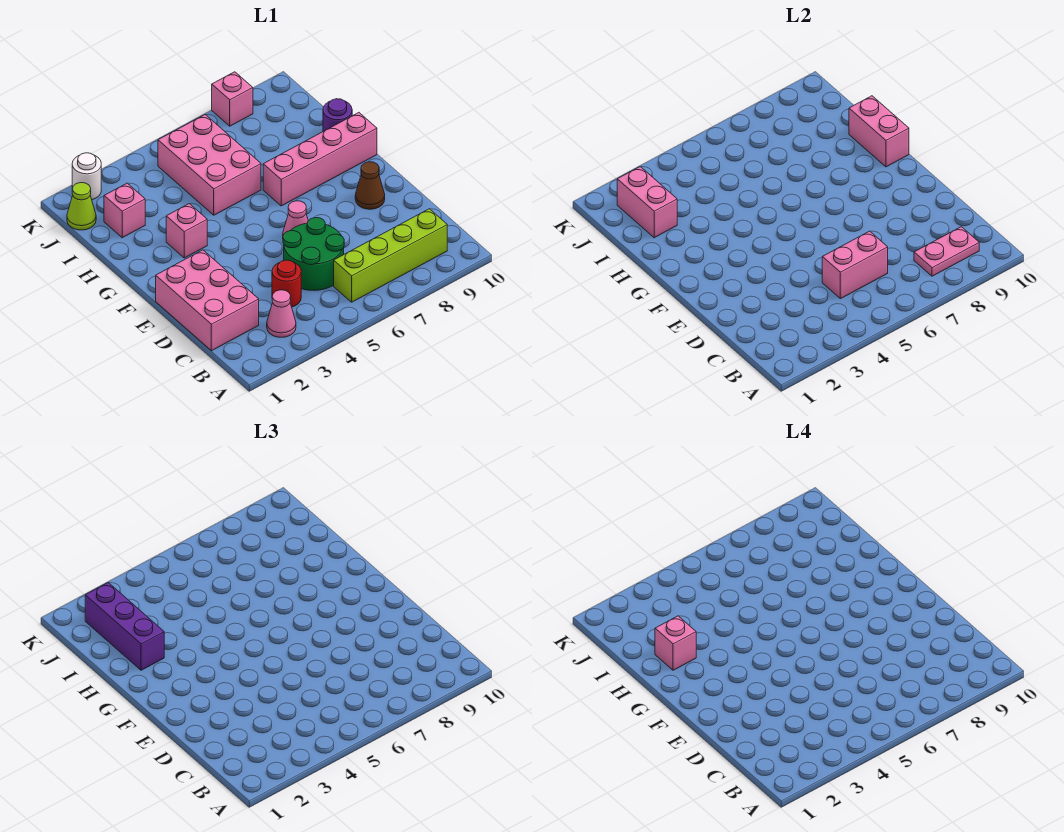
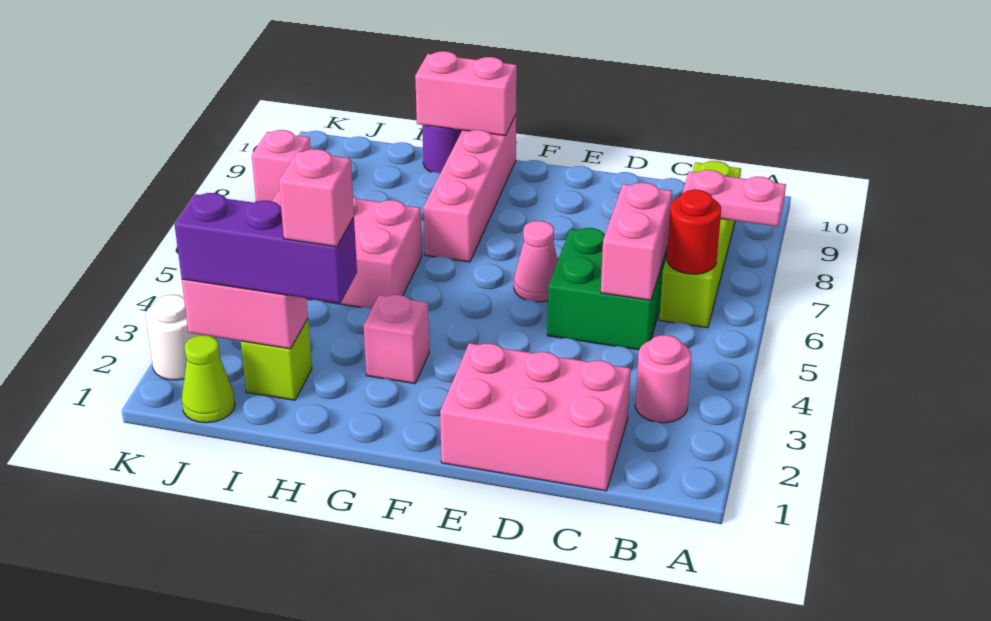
pink 1x1 cone [267,290,296,337] -> pink 1x1 round brick [635,335,691,423]
pink 1x2 plate [914,227,979,276] -> pink 1x2 plate turned to [682,170,786,226]
red 1x1 round brick [272,260,301,307] -> red 1x1 round brick moved to [667,190,721,274]
green 2x2 round brick [283,218,344,290] -> green 2x2 brick [547,228,668,350]
brown 1x1 cone [355,162,385,209] -> none
pink 1x1 brick [104,183,145,238] -> lime 1x1 brick [241,319,312,400]

